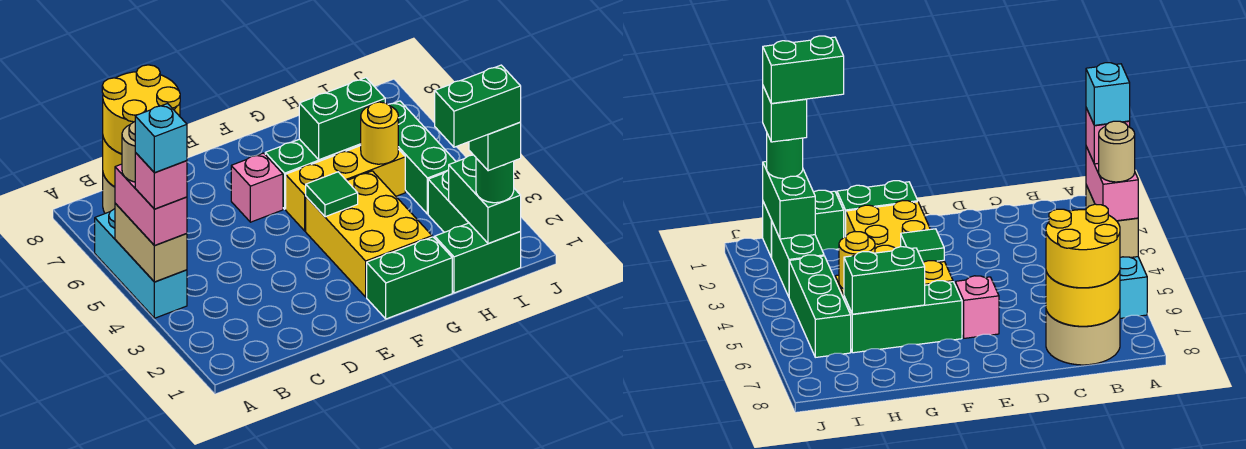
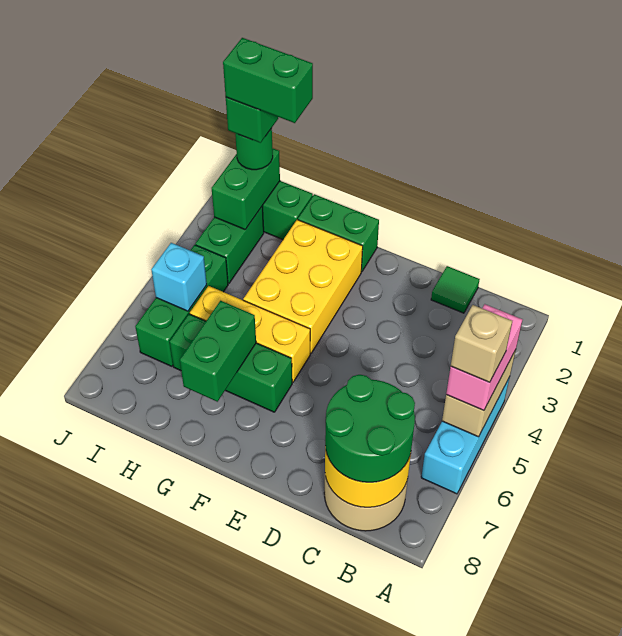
pink 1x1 brick [135,153,187,209] -> none
cyan 1x1 brick [135,104,187,173] -> cyan 1x1 brick moved to [151,243,207,311]
tan 1x1 round brick [122,122,135,182] -> tan 1x1 brick [451,305,512,382]
yellow 2x2 round brick [102,65,180,154] -> green 2x2 round brick [325,375,415,482]
pink 1x1 brick [231,153,283,222] -> none
green 1x1 tile [306,172,358,217] -> green 1x1 tile moved to [431,266,480,313]
green 1x2 brick [299,78,385,160] -> green 1x2 brick turned to [180,301,256,402]
yellow 1x1 round brick [361,102,398,164] -> none

